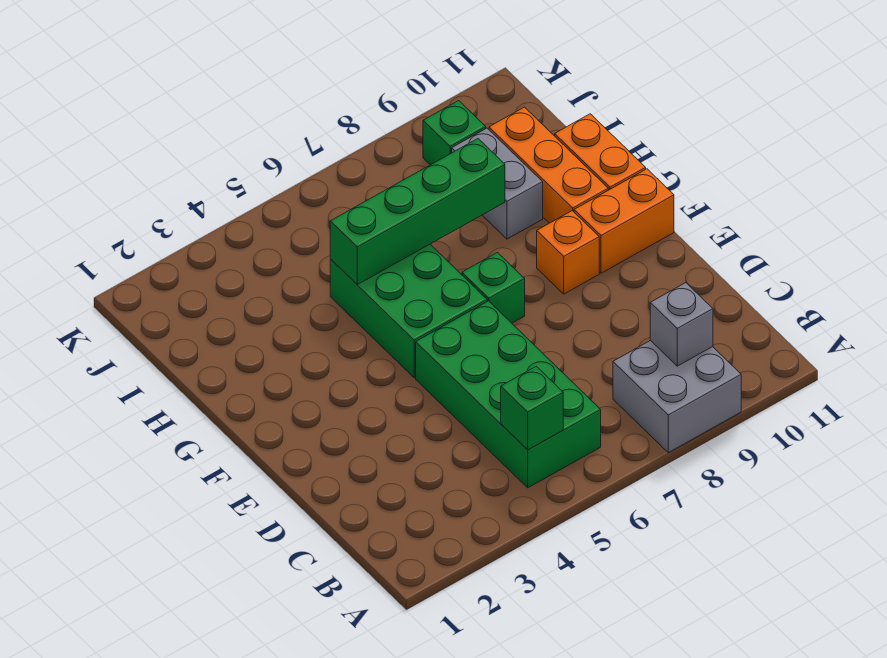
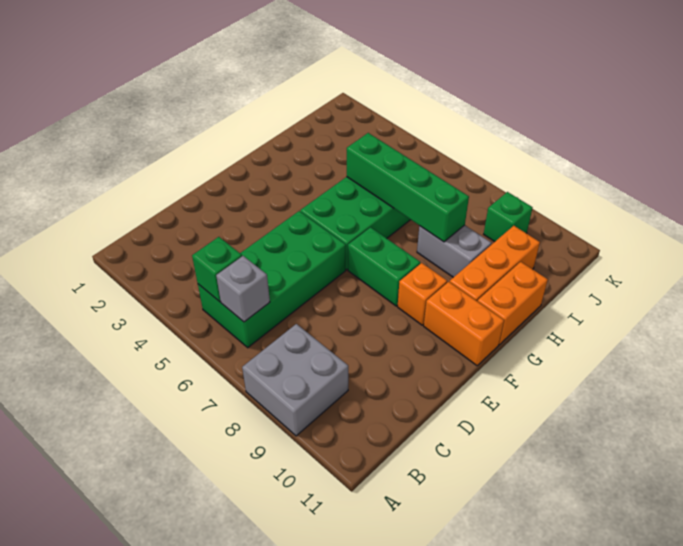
grey 1x1 brick [650,283,713,366] -> grey 1x1 brick moved to [216,256,270,322]
green 1x1 brick [462,253,525,323] -> green 1x2 brick [348,227,420,306]
grey 1x2 brick [452,128,543,239] -> grey 1x2 brick turned to [417,225,491,277]

